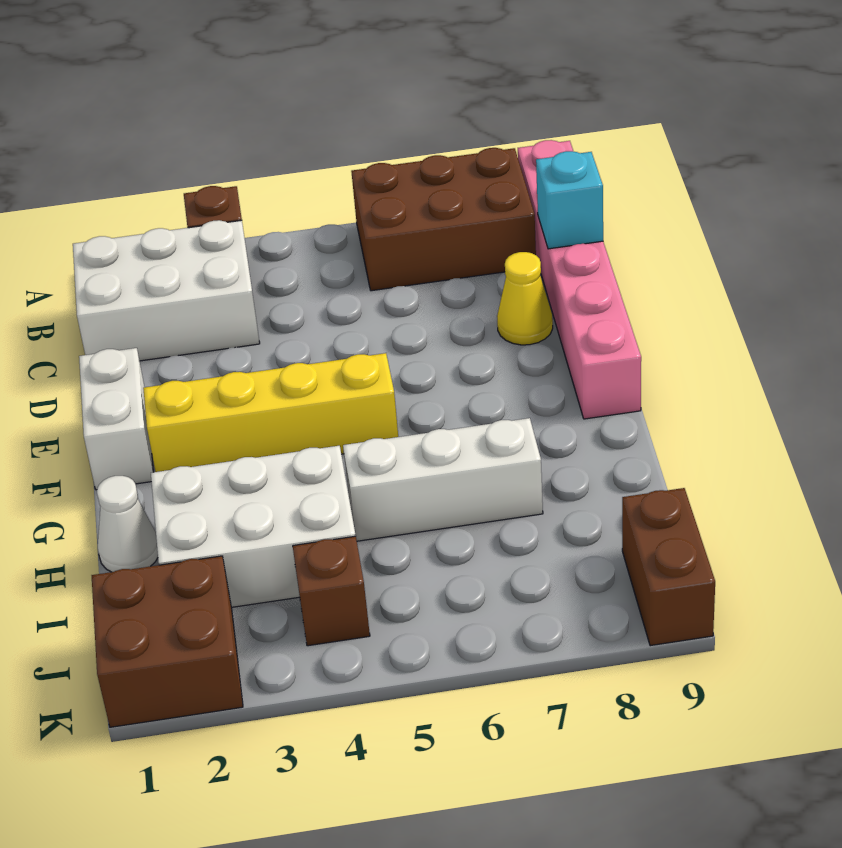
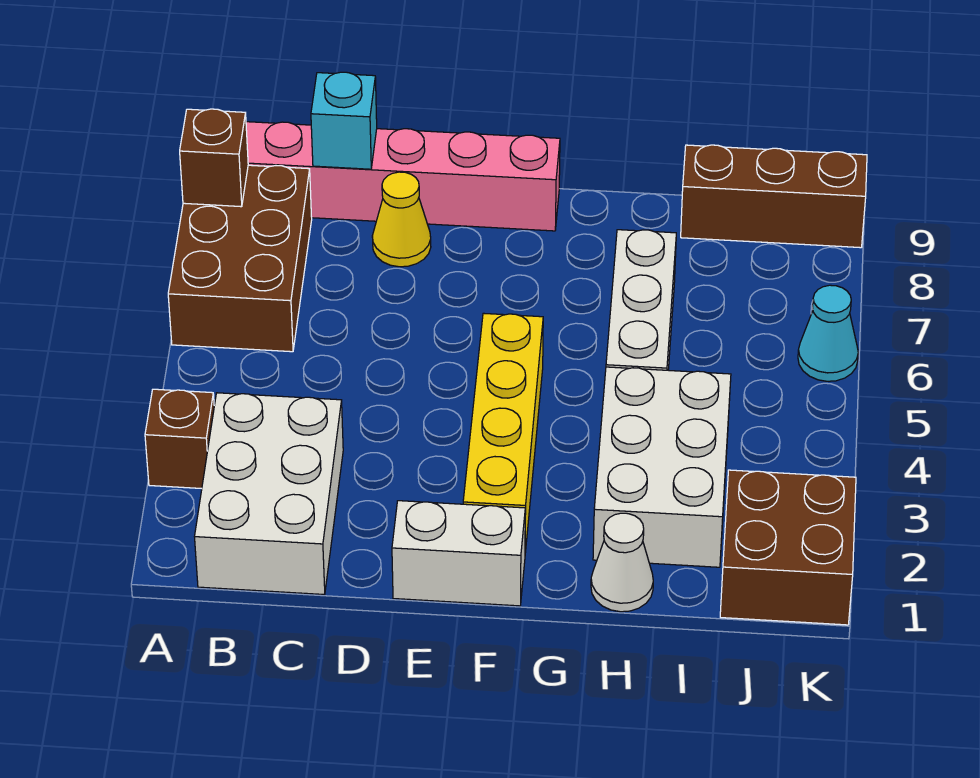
brown 1x1 brick [293,536,370,646] -> brown 1x1 brick moved to [180,109,248,207]
brown 1x2 brick [622,488,715,646] -> brown 1x3 brick [681,145,867,248]
none -> cyan 1x1 cone [798,285,858,381]

